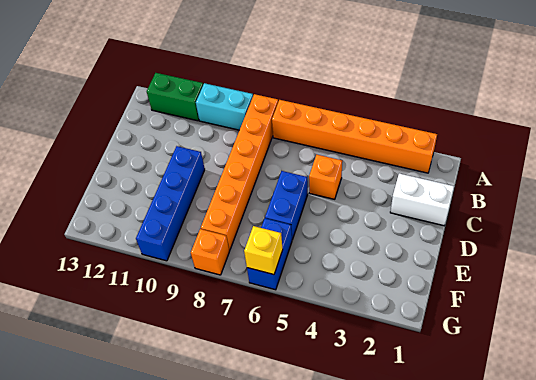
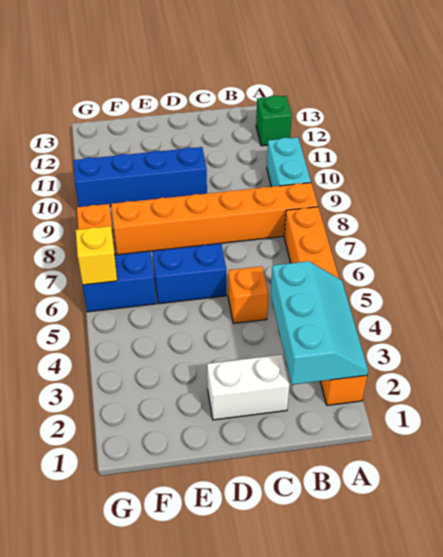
none -> cyan 2x3 slope [271,261,368,385]
green 1x2 brick [147,73,203,121] -> green 1x1 brick [256,95,292,146]
white 1x2 brick [390,174,454,226] -> white 1x2 brick turned to [207,355,289,420]

